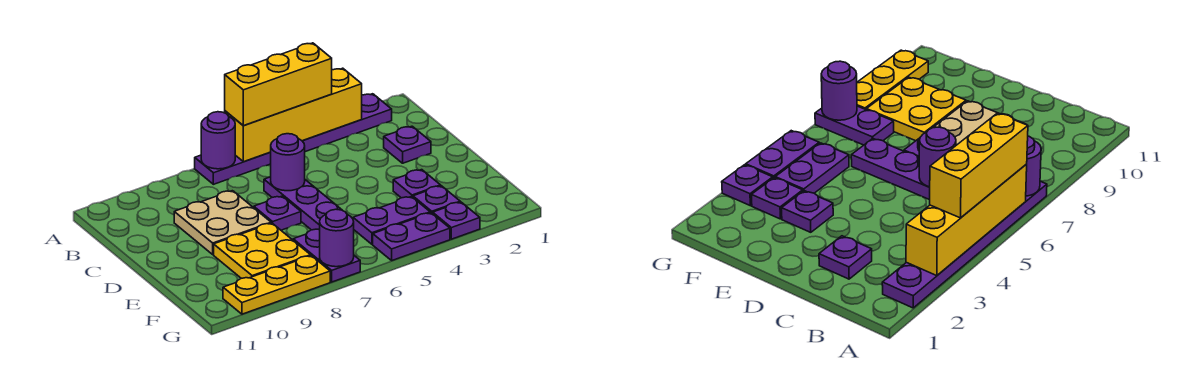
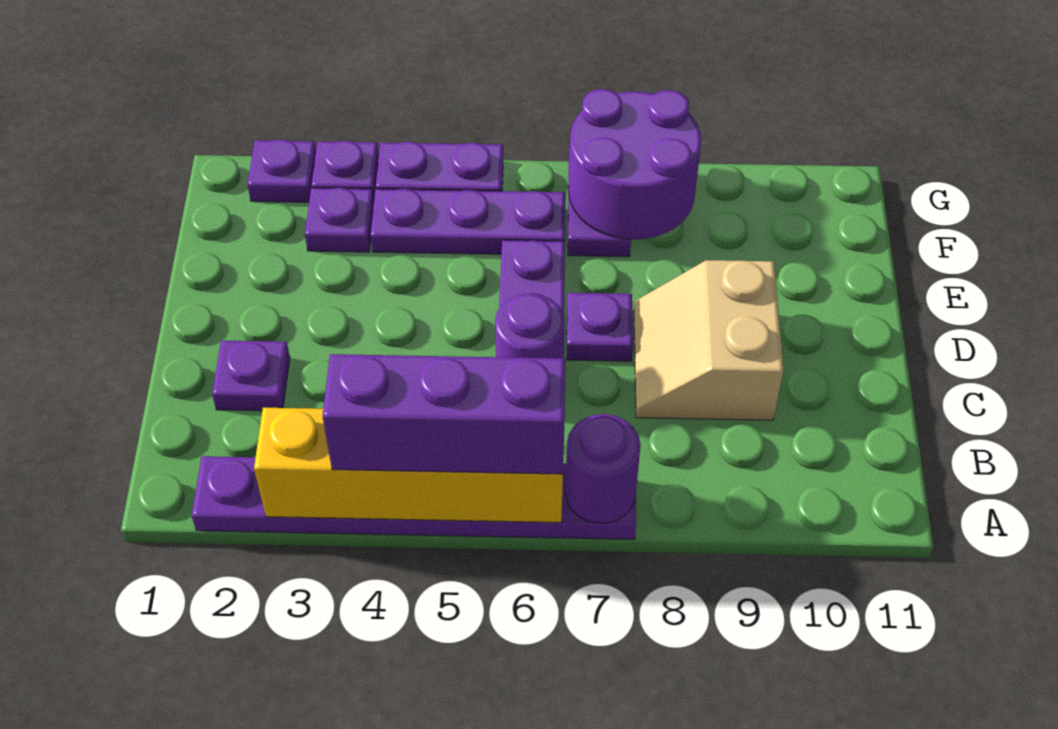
yellow 1x3 brick [225,43,332,126] -> purple 1x3 brick [323,354,565,474]
tan 2x2 plate [174,191,271,255] -> tan 2x2 slope [634,260,784,420]
purple 1x1 plate [393,170,441,198] -> purple 1x1 plate moved to [247,140,316,202]
yellow 2x2 plate [214,223,311,278] -> none
purple 1x2 plate [353,197,430,244] -> purple 1x3 plate [371,189,566,254]
purple 1x1 round brick [319,209,354,267] -> purple 2x2 round brick [569,89,701,240]
yellow 1x3 plate [223,256,330,314] -> none

